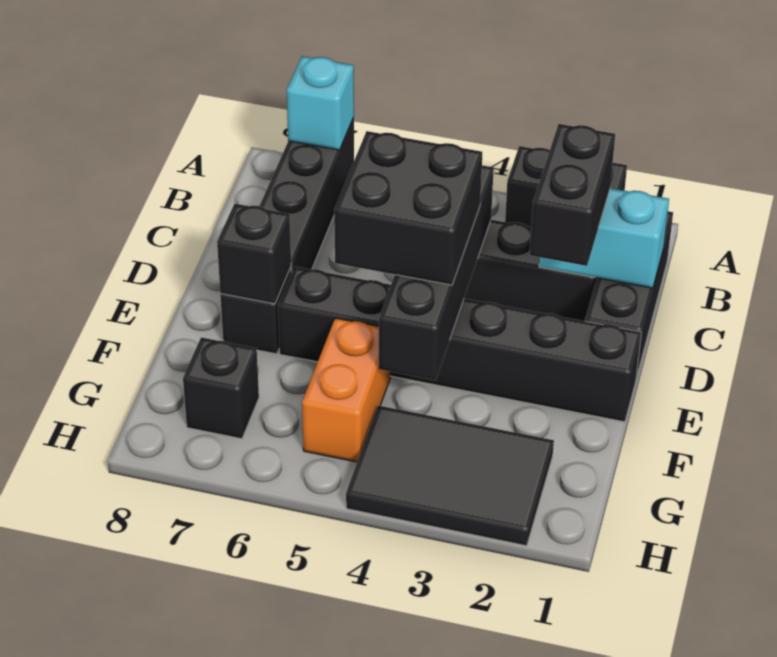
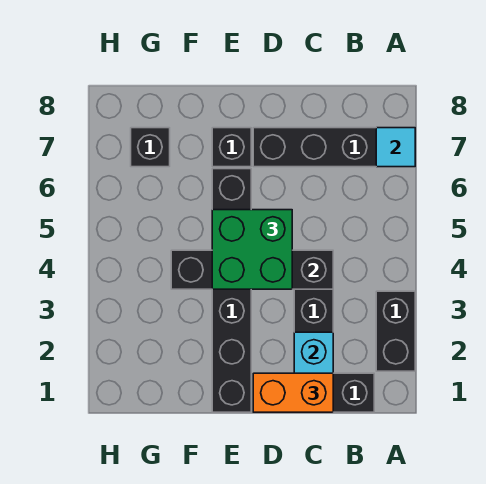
cyan 1x1 brick [287,56,354,150] -> cyan 1x1 tile [376,128,415,167]
black 1x2 brick [530,124,615,266] -> none
black 2x2 brick [334,131,482,285] -> green 2x2 brick [212,210,292,289]
black 1x1 brick [217,204,291,304] -> none
orange 1x2 brick [302,318,390,462] -> orange 1x2 brick moved to [253,373,333,412]
black 2x3 tile [346,406,554,546] -> none

